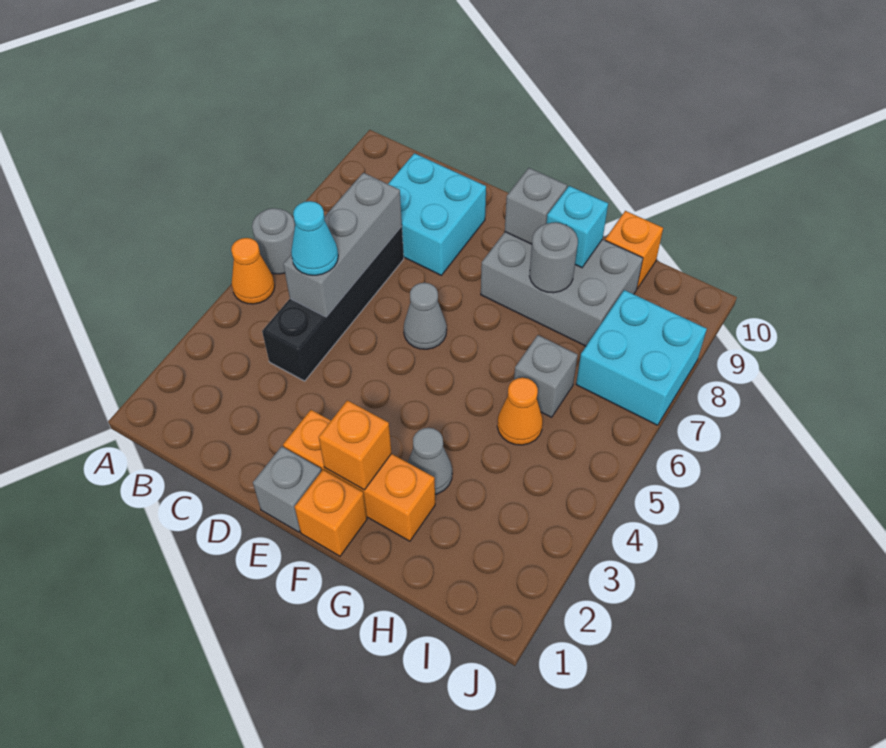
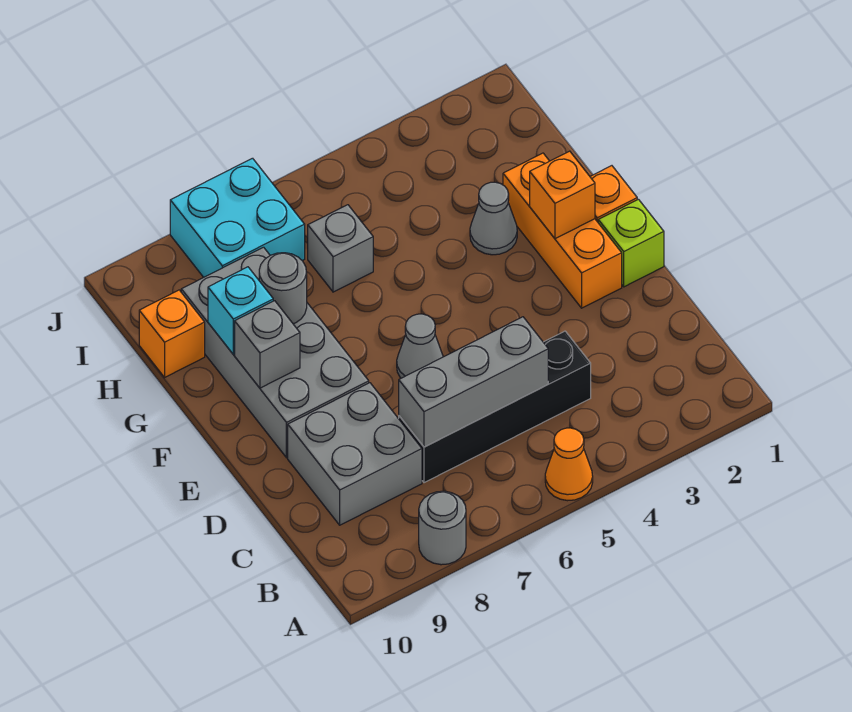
grey 1x1 round brick [252,208,295,274] -> grey 1x1 round brick moved to [419,491,466,565]
cyan 1x1 cone [291,201,338,275] -> none
cyan 2x2 brick [388,153,486,275] -> grey 2x2 brick [288,383,422,525]
grey 1x1 brick [253,446,321,532] -> lime 1x1 brick [598,199,664,287]
grey 2x3 brick [481,232,643,346] -> grey 2x4 brick [181,247,369,458]
orange 1x1 cone [497,378,543,445] -> none

